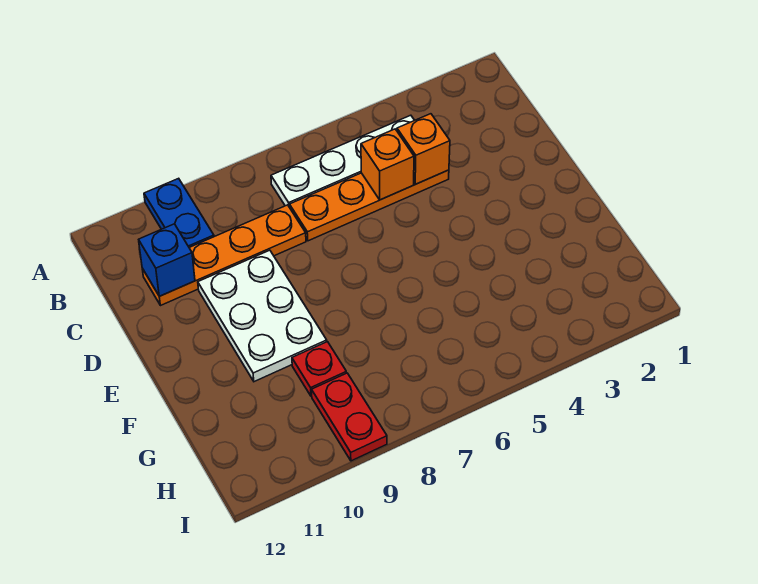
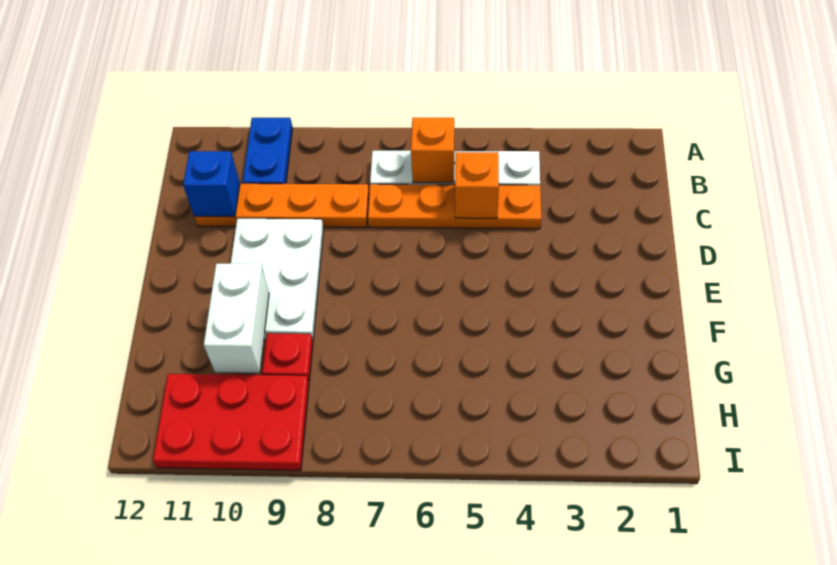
orange 1x1 brick [397,114,450,184] -> orange 1x1 brick moved to [411,118,454,183]
none -> white 1x2 brick [204,264,269,373]
red 1x2 plate [312,373,387,461] -> red 2x3 plate [153,374,309,470]

